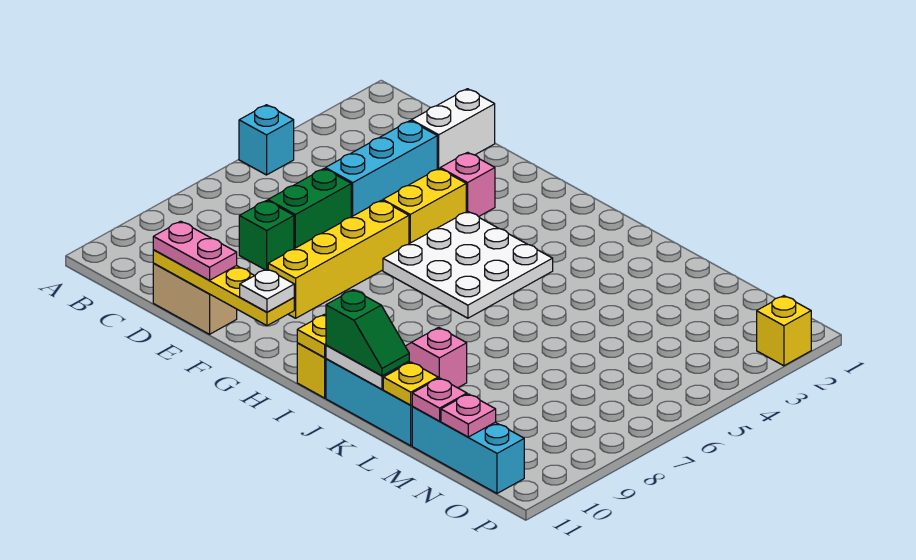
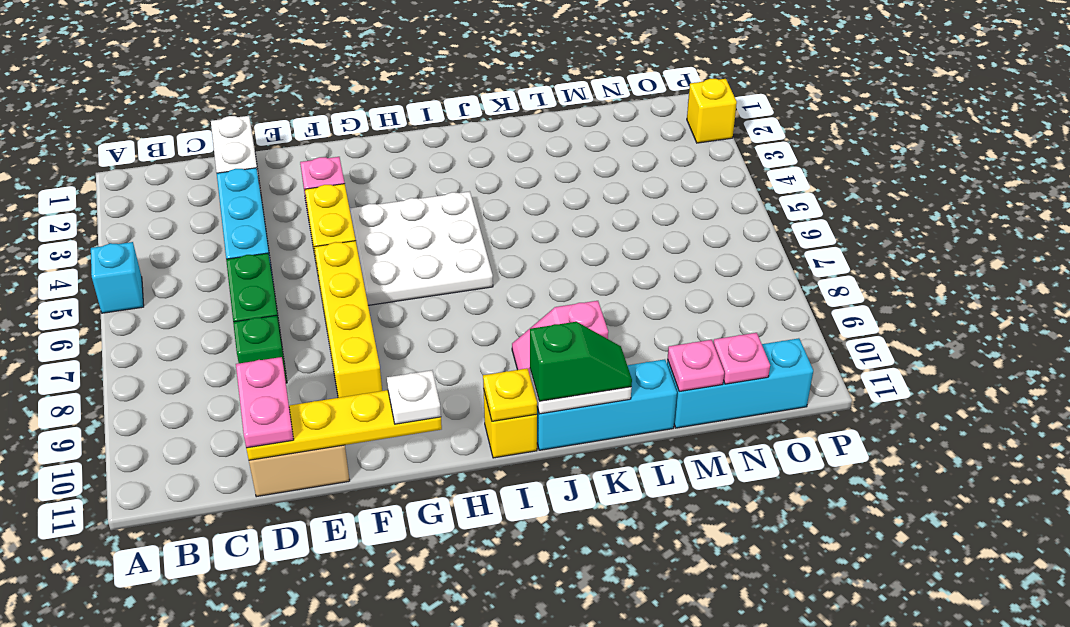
pink 1x2 plate [153,221,237,280] -> pink 1x2 plate turned to [236,357,294,448]
yellow 1x1 plate [383,362,438,405] -> none

